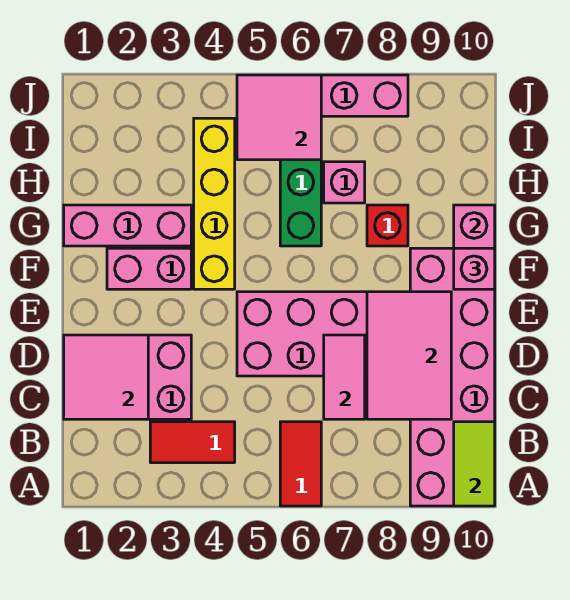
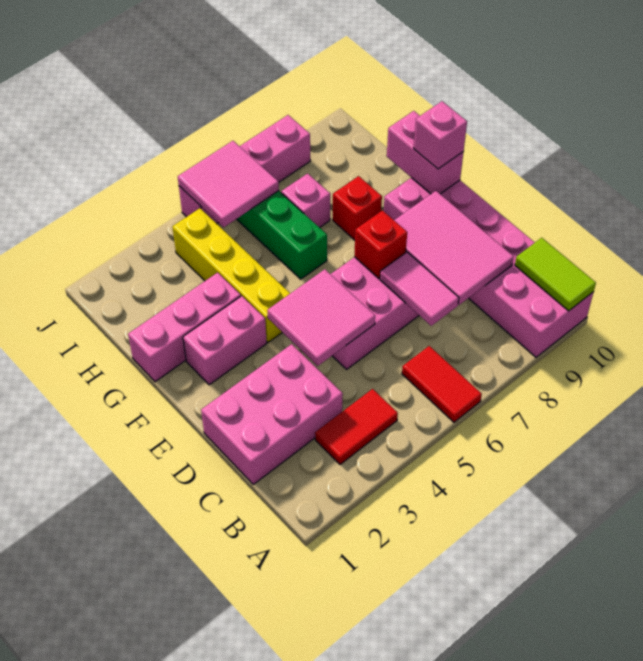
pink 2x2 tile [64,335,148,419] -> pink 2x2 tile moved to [267,269,375,366]
none -> red 1x1 brick [354,210,407,278]

